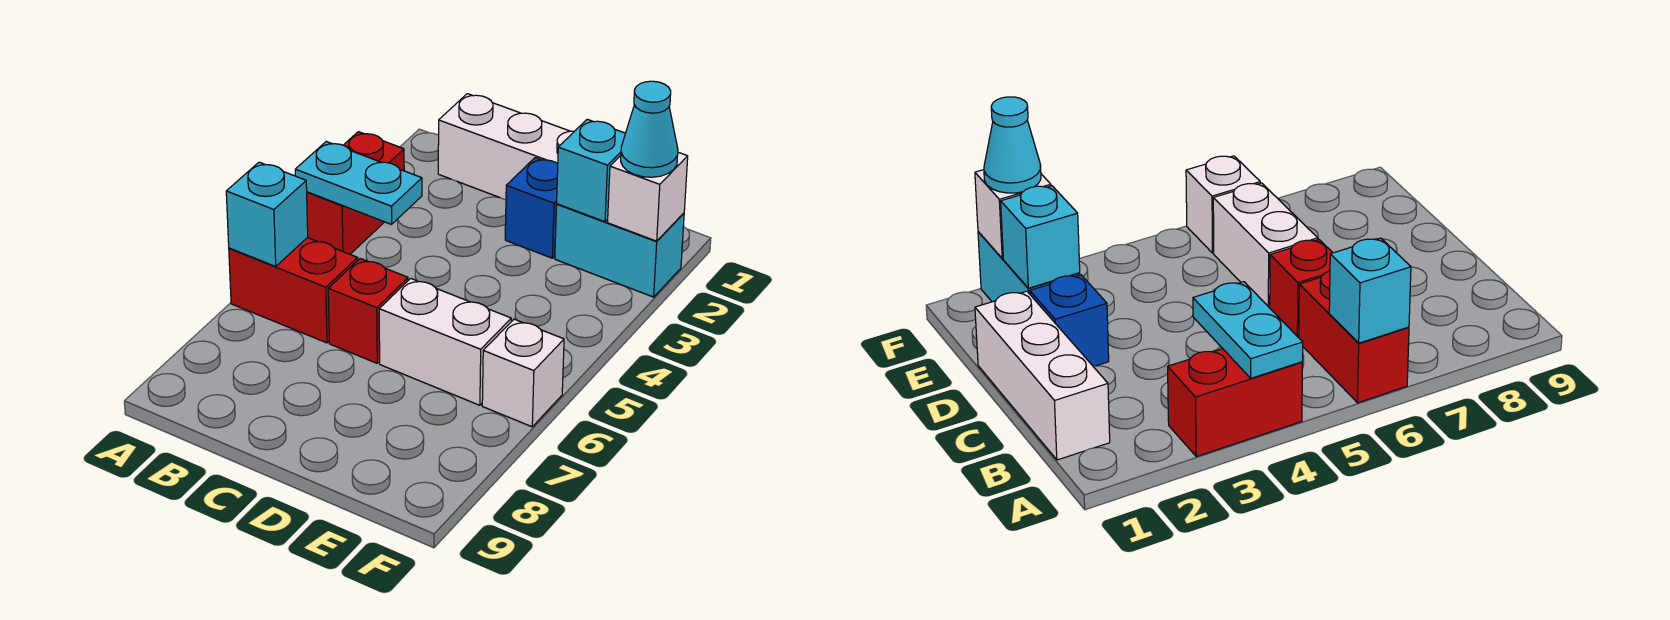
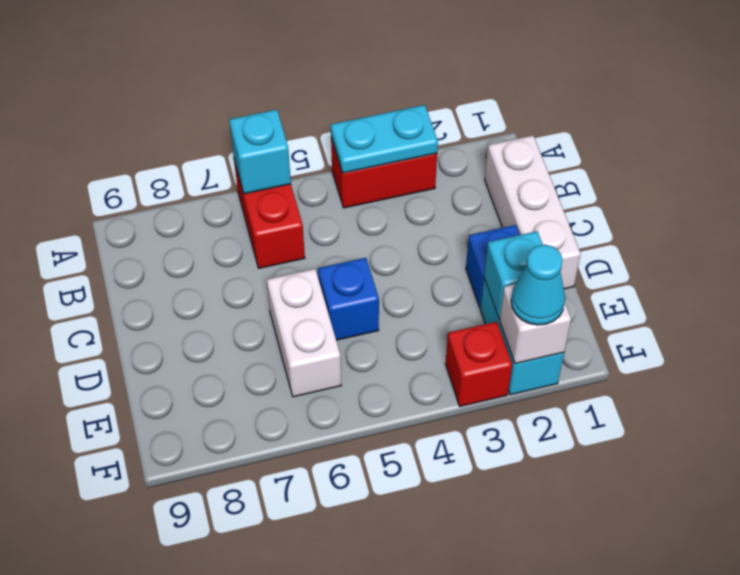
cyan 1x2 plate [295,142,422,224] -> cyan 1x2 plate turned to [331,105,438,173]
red 1x1 brick [328,259,408,363] -> red 1x1 brick moved to [445,322,512,406]
none -> blue 1x1 brick [318,258,379,340]
white 1x1 brick [482,319,564,427] -> none

